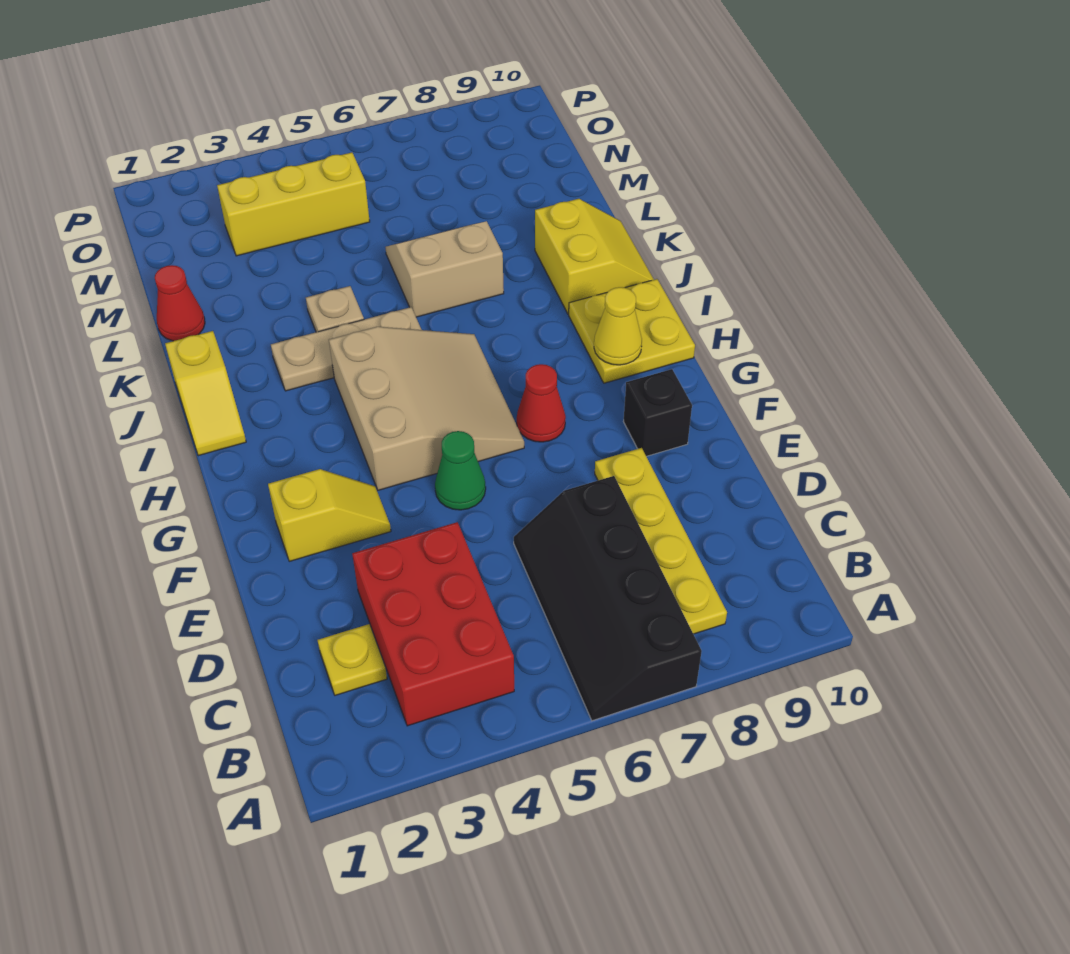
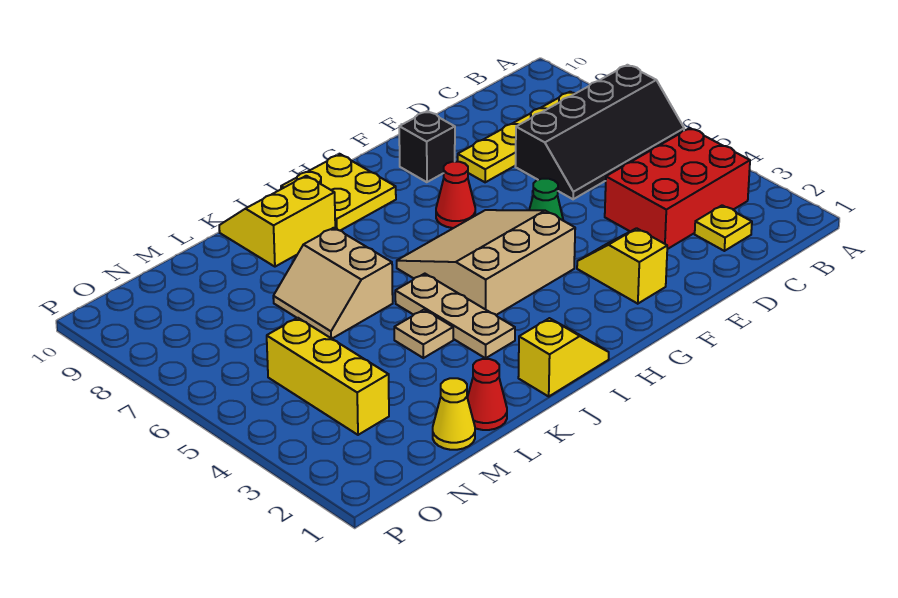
yellow 1x1 cone [594,287,642,365] -> yellow 1x1 cone moved to [433,378,475,450]

